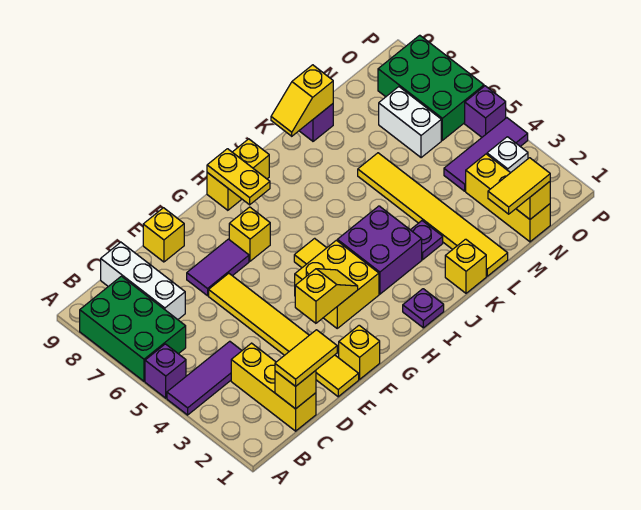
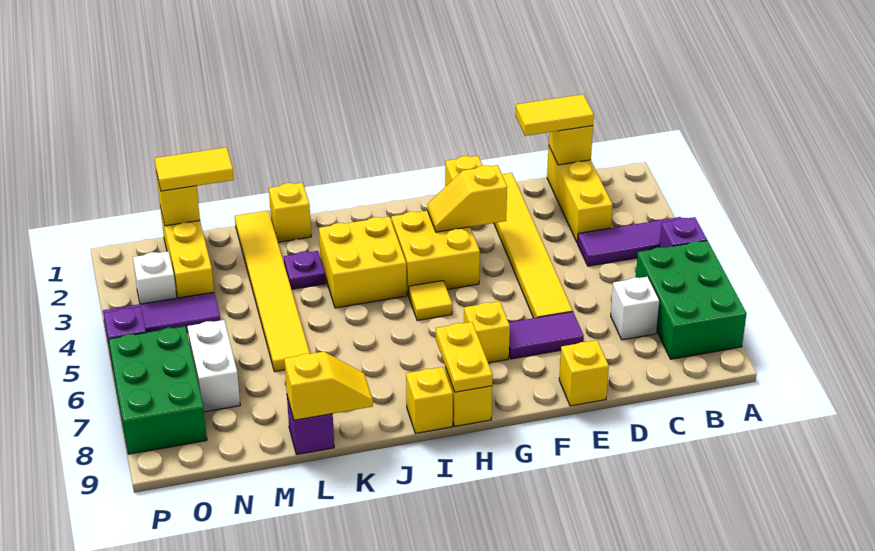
white 1x3 brick [101,242,185,320] -> white 1x1 brick [611,277,660,340]
purple 1x1 plate [403,289,444,328] -> none
purple 2x2 brick [337,206,422,294] -> yellow 2x2 brick [319,217,407,308]

